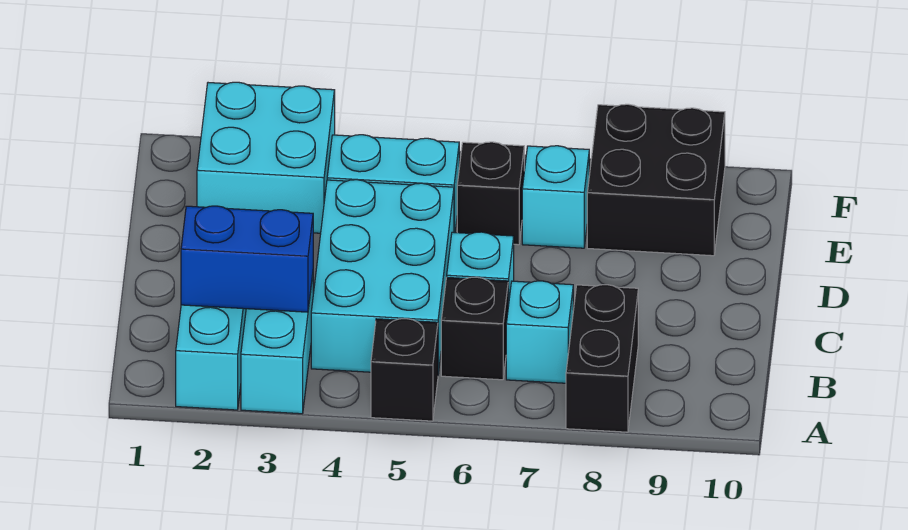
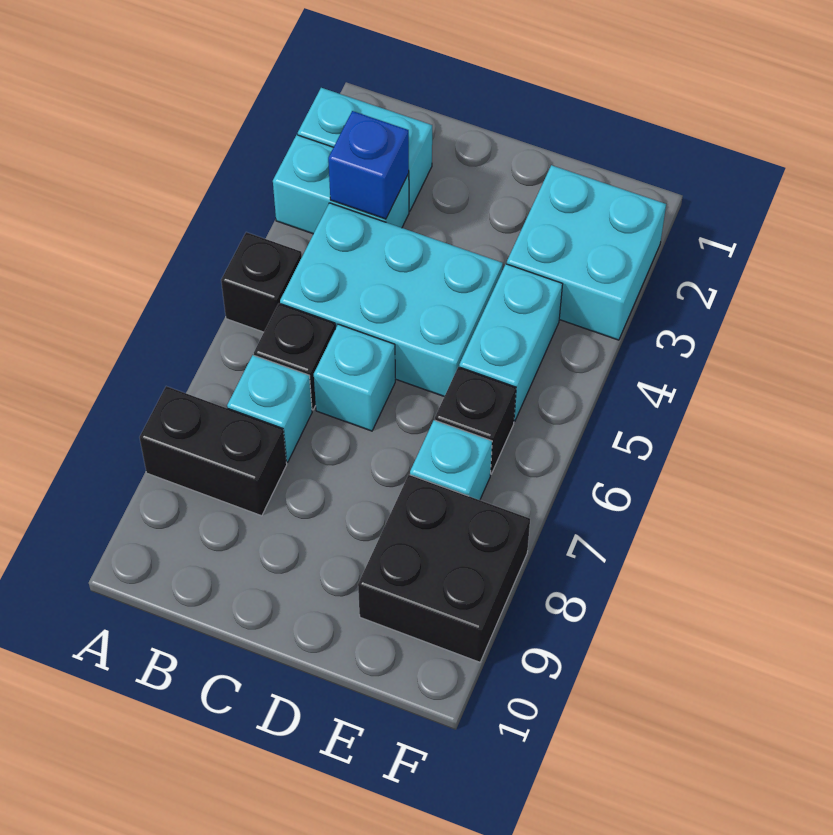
blue 1x2 brick [181,206,313,312] -> blue 1x1 brick [328,111,409,219]

